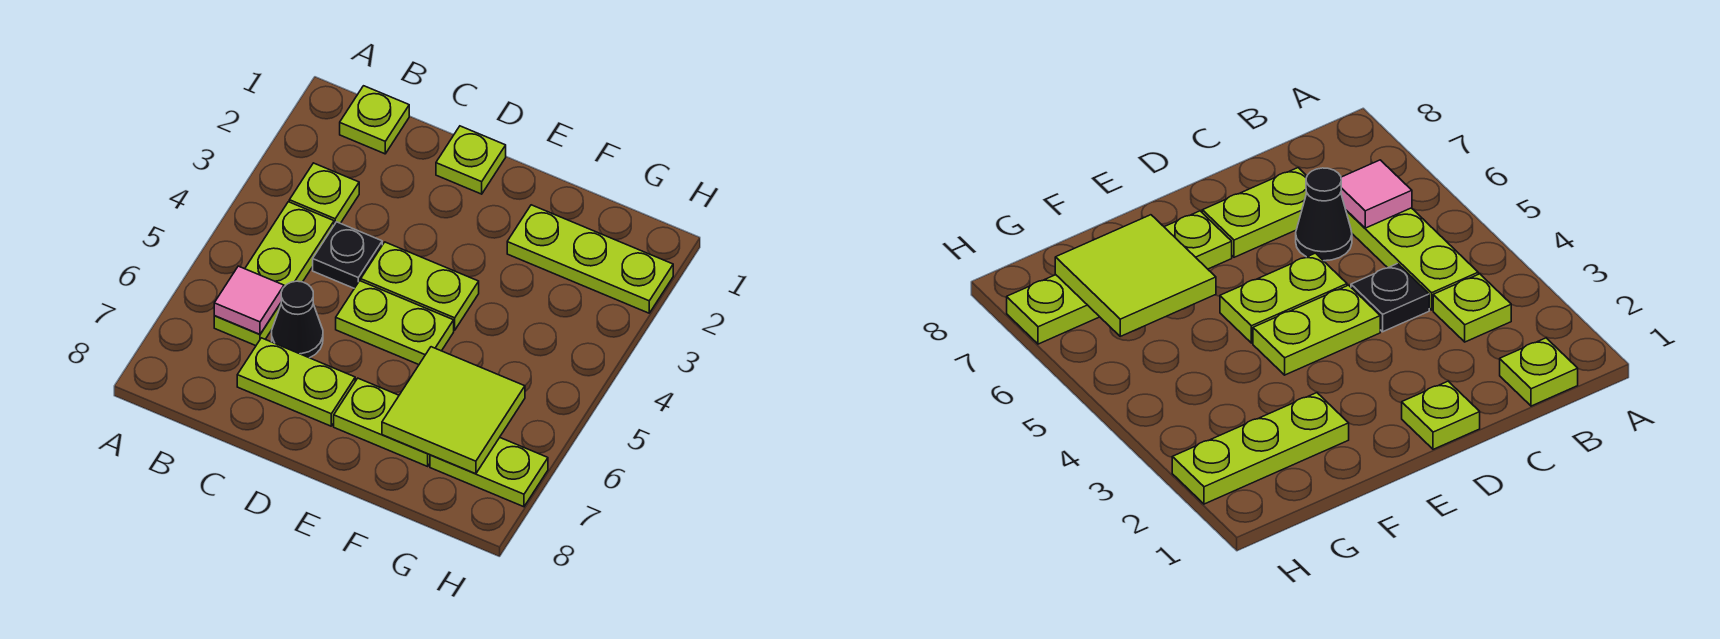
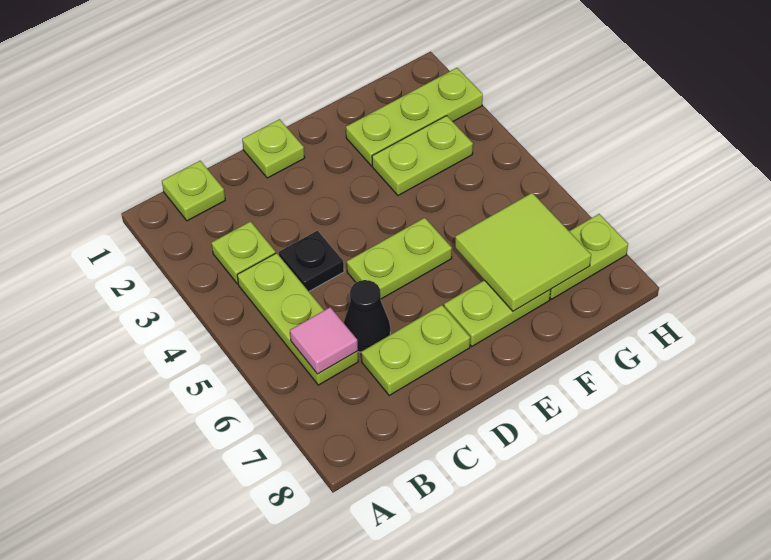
lime 1x2 plate [361,242,479,330] -> lime 1x2 plate moved to [372,116,473,195]

